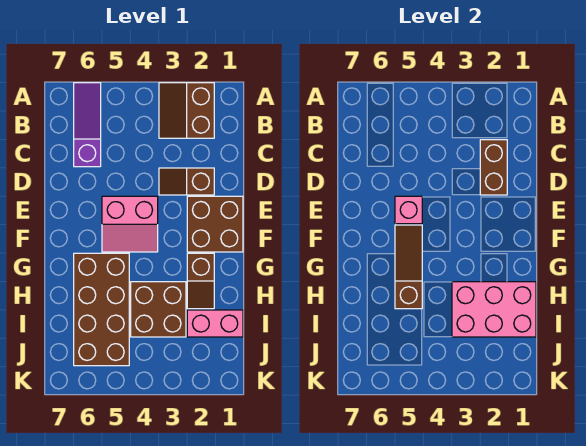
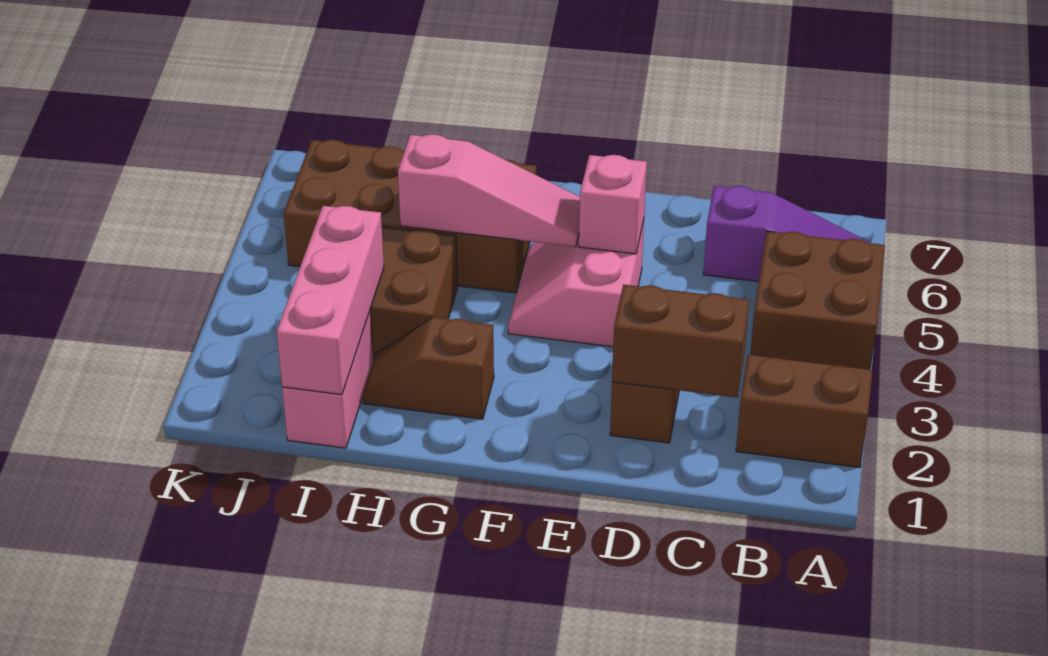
brown 2x2 brick [187,196,243,252] -> brown 2x2 brick moved to [750,231,885,370]
brown 1x3 slope [395,225,422,309] -> pink 1x3 slope [398,134,580,247]
pink 2x3 brick [452,282,536,337] -> pink 1x3 brick [277,206,384,395]

